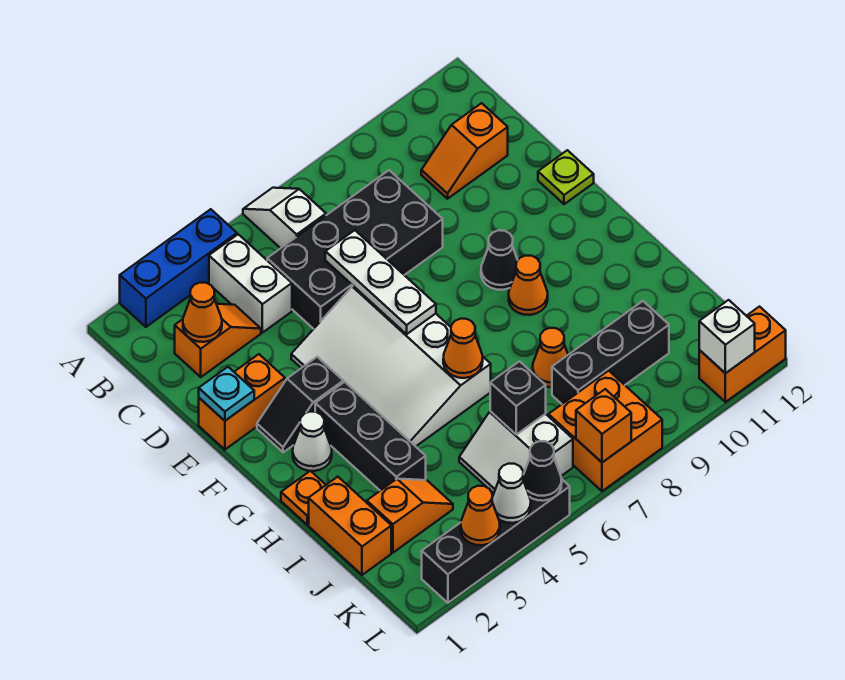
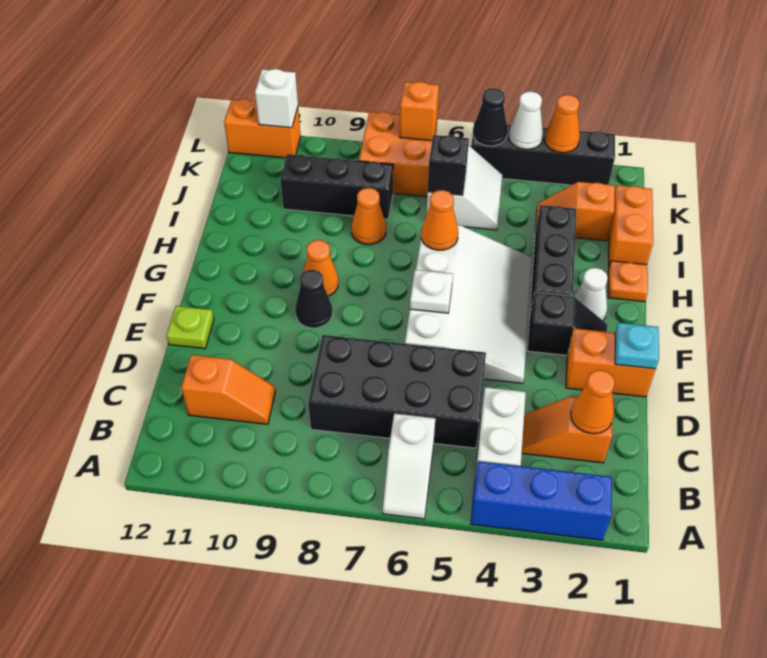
white 1x3 plate [325,230,436,334] -> white 1x1 plate [410,270,453,313]

